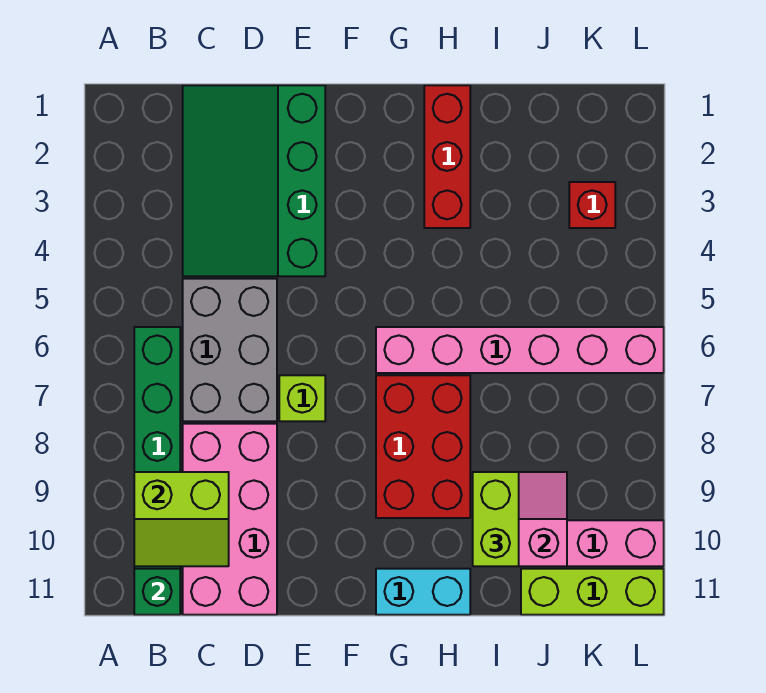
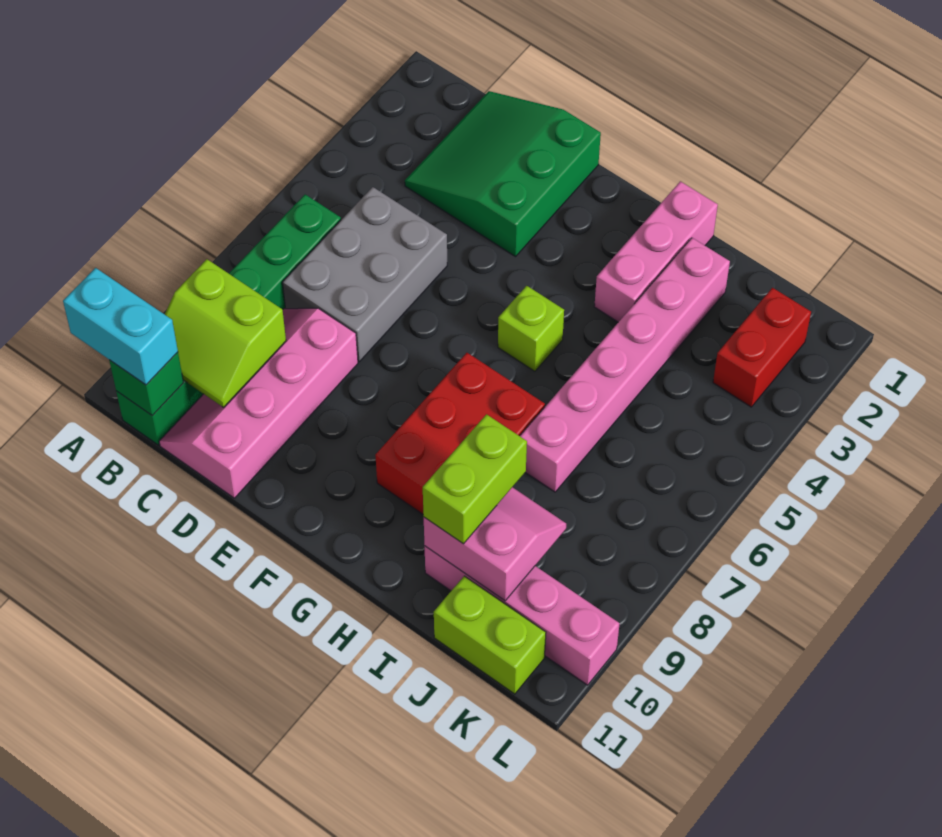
green 3x4 slope [183,85,325,276] -> green 3x3 slope [405,91,601,257]
pink 2x4 brick [183,424,277,615] -> pink 2x4 slope [159,308,358,498]
lime 1x1 brick [279,375,325,421] -> lime 1x1 brick moved to [498,286,564,371]
pink 1x6 brick [376,327,664,373] -> pink 1x6 brick turned to [520,238,730,492]
cyan 1x2 brick [376,569,470,615] -> cyan 1x2 brick moved to [63,268,178,385]
red 1x3 brick [424,85,470,228] -> pink 1x3 brick [594,181,718,322]
lime 1x3 brick [521,569,664,615] -> lime 1x2 brick [434,576,546,694]
red 1x1 brick [569,182,615,228] -> red 1x2 brick [713,288,811,407]

